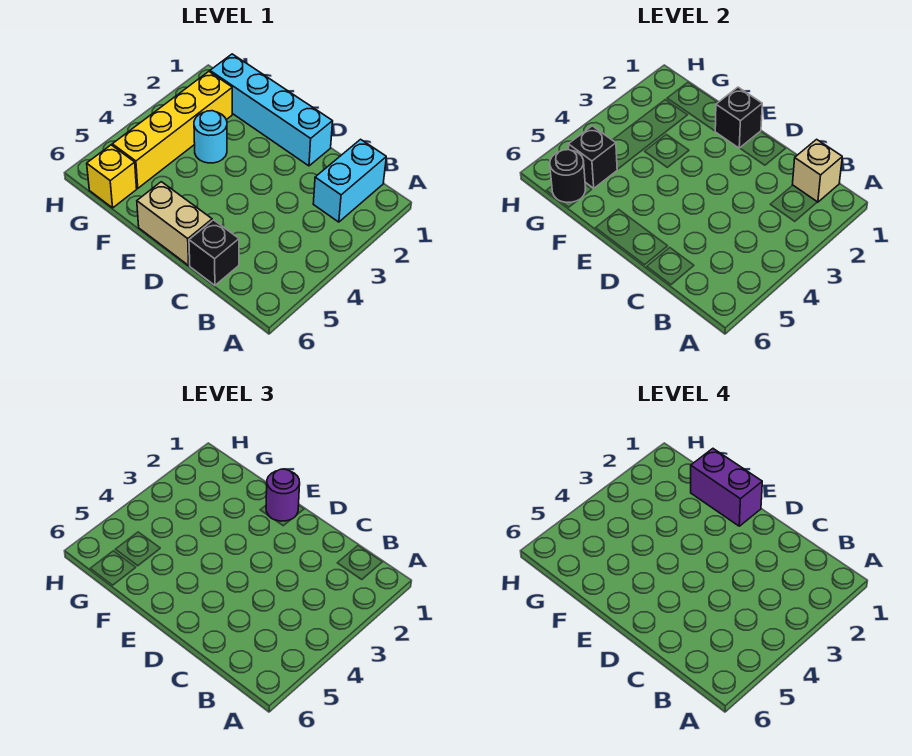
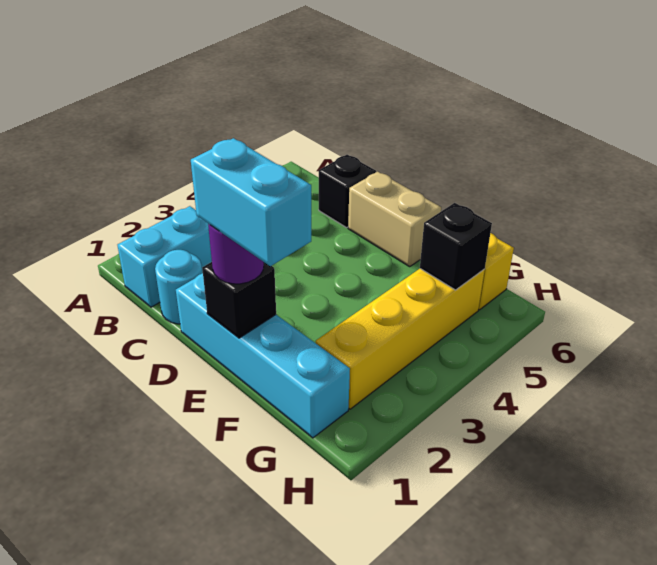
tan 1x1 brick [792,139,842,202] -> none
purple 1x2 brick [691,449,762,526] -> cyan 1x2 brick [191,138,311,266]
cyan 1x1 round brick [194,111,227,163] -> cyan 1x1 round brick moved to [155,250,202,324]
black 1x1 round brick [550,150,586,203] -> none

